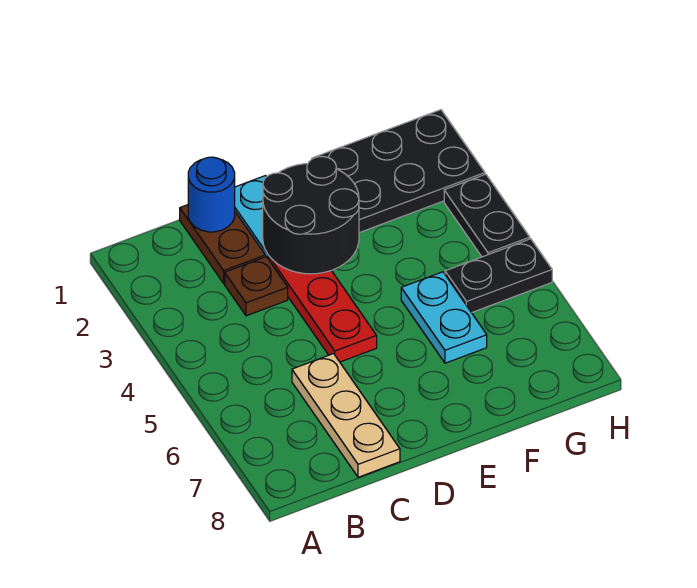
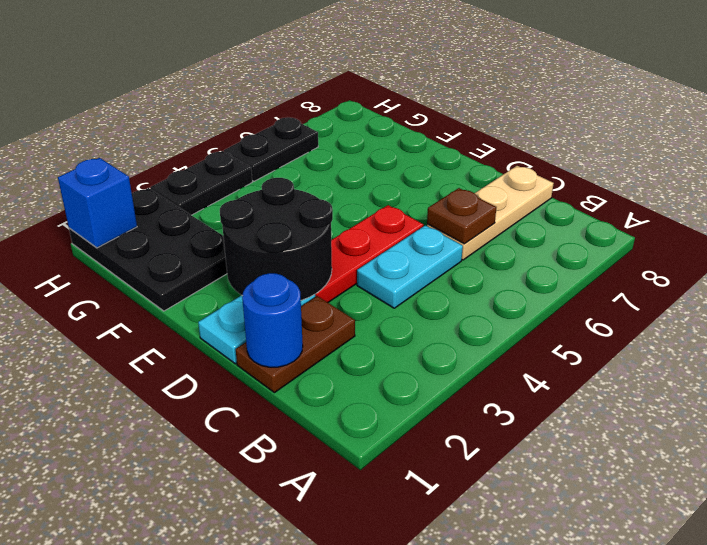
brown 1x1 plate [225,257,288,316] -> brown 1x1 plate moved to [427,188,496,244]
cyan 1x2 plate [401,272,487,363] -> cyan 1x2 plate moved to [357,225,463,308]
black 1x2 plate [445,239,552,313] -> black 1x2 plate turned to [224,117,318,181]
none -> blue 1x1 brick [58,158,137,248]

